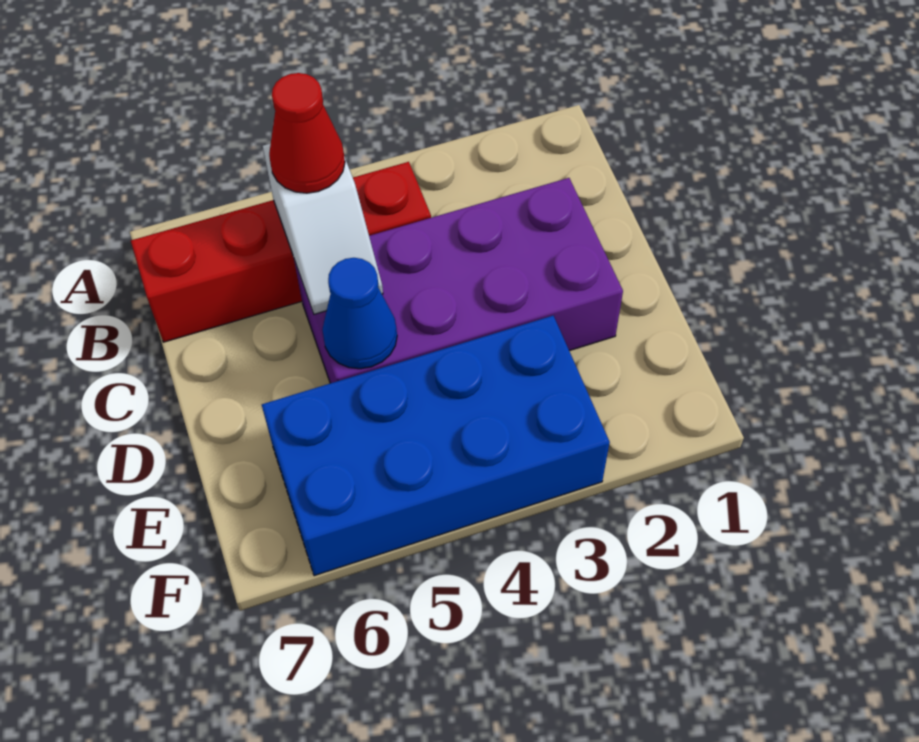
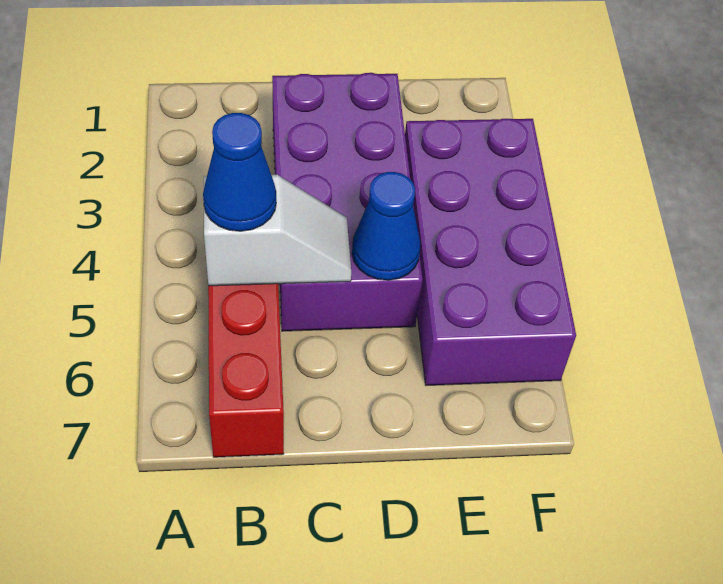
red 1x1 cone [269,73,345,193] -> blue 1x1 cone [203,113,276,231]
blue 2x4 brick [262,316,610,576] -> purple 2x4 brick [405,119,576,386]

